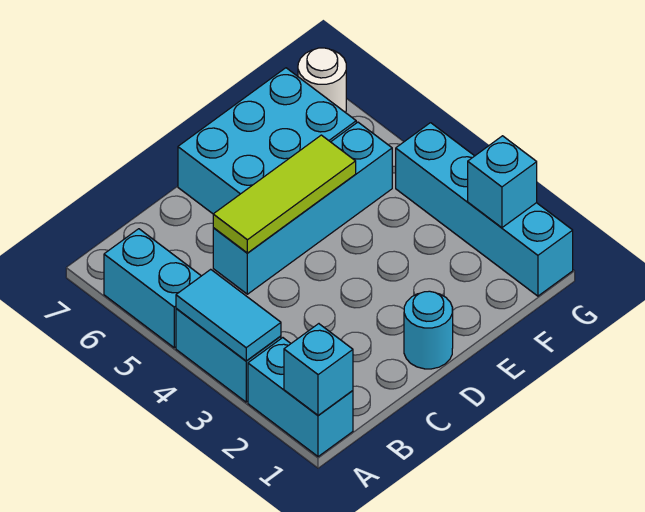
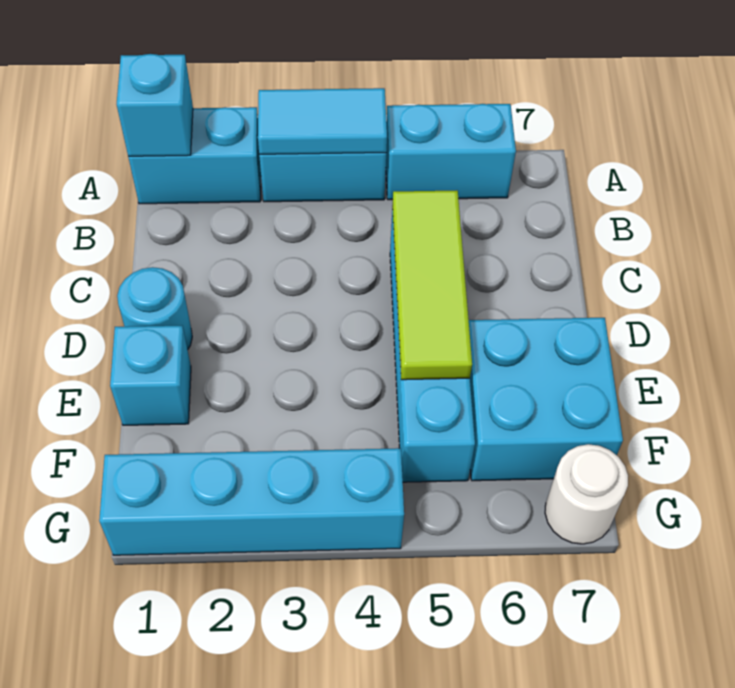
cyan 2x3 brick [178,68,356,214] -> cyan 2x2 brick [469,318,623,481]
cyan 1x1 brick [468,136,537,228] -> cyan 1x1 brick moved to [110,326,191,425]

